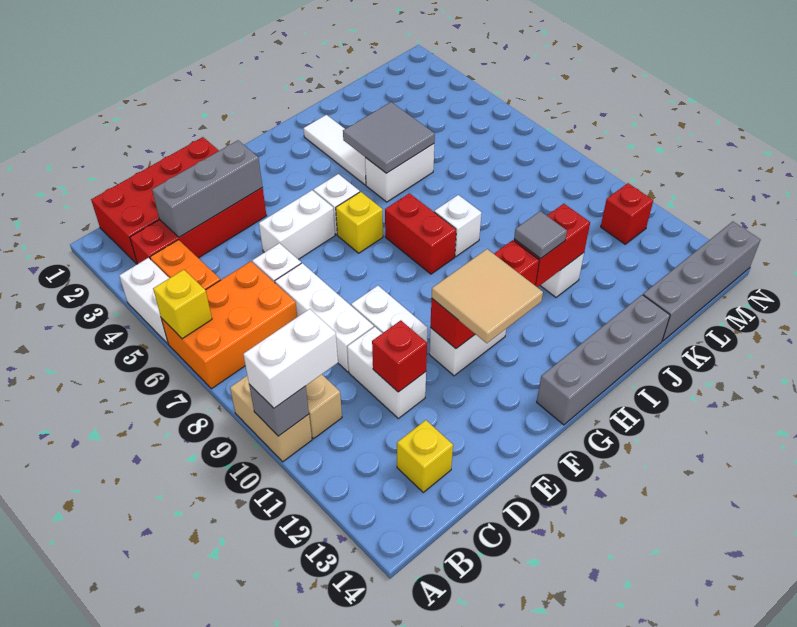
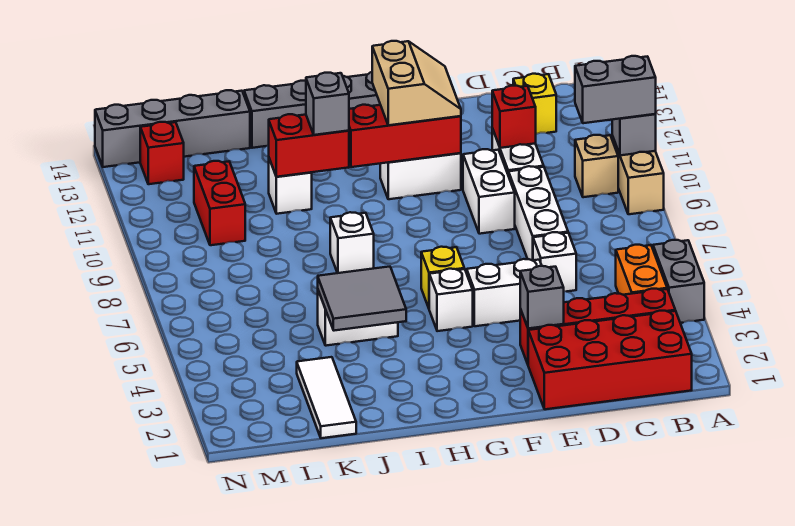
white 1x2 brick [119,258,169,344] -> grey 1x2 brick [653,240,704,323]
orange 2x3 brick [161,261,297,389] -> none
yellow 1x1 brick [153,270,212,339] -> none
white 1x2 brick [243,309,338,408] -> grey 1x2 brick [575,56,656,123]
grey 1x3 brick [152,140,262,237] -> grey 1x1 brick [520,266,564,329]
tan 2x2 tile [432,249,543,343] -> tan 2x2 slope [372,41,461,125]
red 1x2 brick [385,193,456,274] -> red 1x2 brick moved to [194,161,245,245]
white 1x3 tile [303,115,366,185] -> white 1x3 tile moved to [297,357,356,438]
grey 1x1 tile [514,211,567,259] -> grey 1x1 brick [306,73,349,135]
red 1x1 brick [601,183,653,244] -> red 1x1 brick moved to [140,122,184,184]

